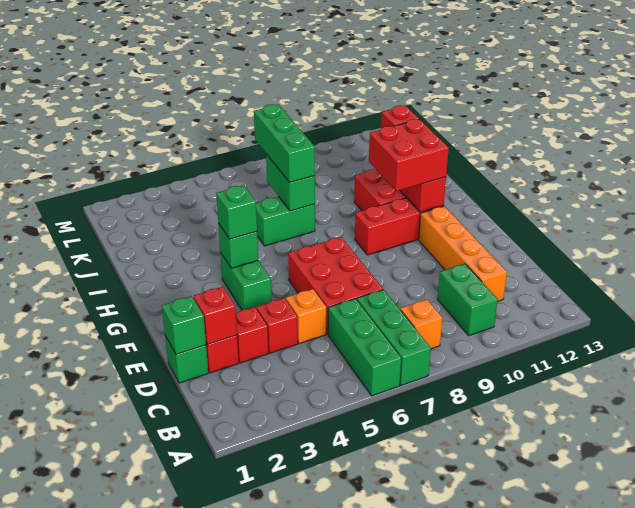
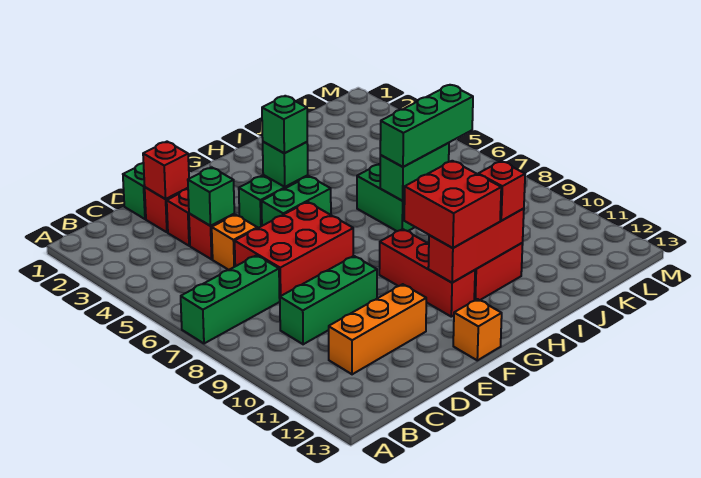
green 1x3 brick [328,299,401,396] -> green 1x3 brick moved to [280,256,377,344]
orange 1x1 brick [400,299,442,349] -> orange 1x1 brick moved to [453,299,502,360]
green 1x2 brick [437,264,498,336] -> green 1x2 brick moved to [261,176,331,226]
orange 1x4 brick [419,206,507,302] -> orange 1x3 brick [329,284,426,374]
green 1x1 brick [162,296,206,355] -> green 1x1 brick moved to [188,167,234,226]

